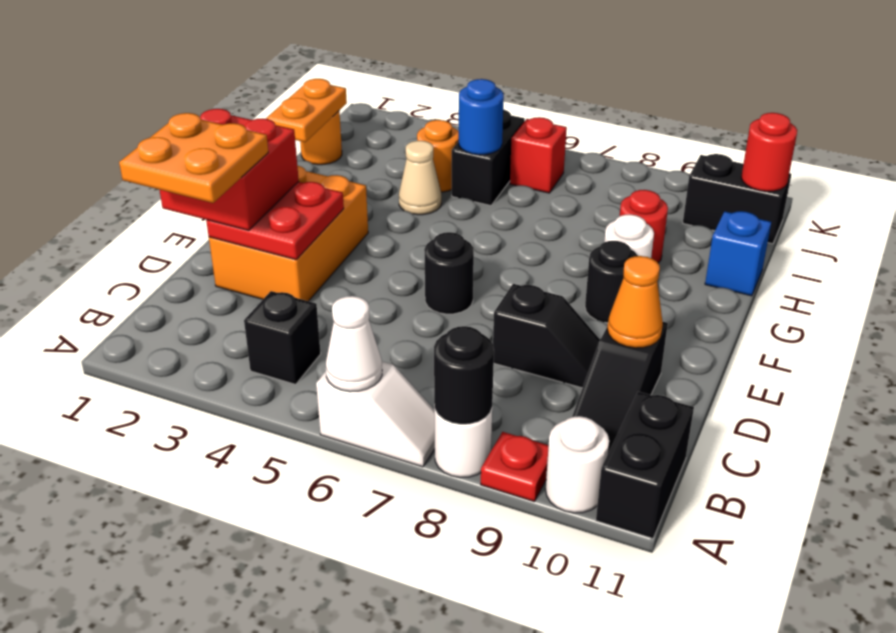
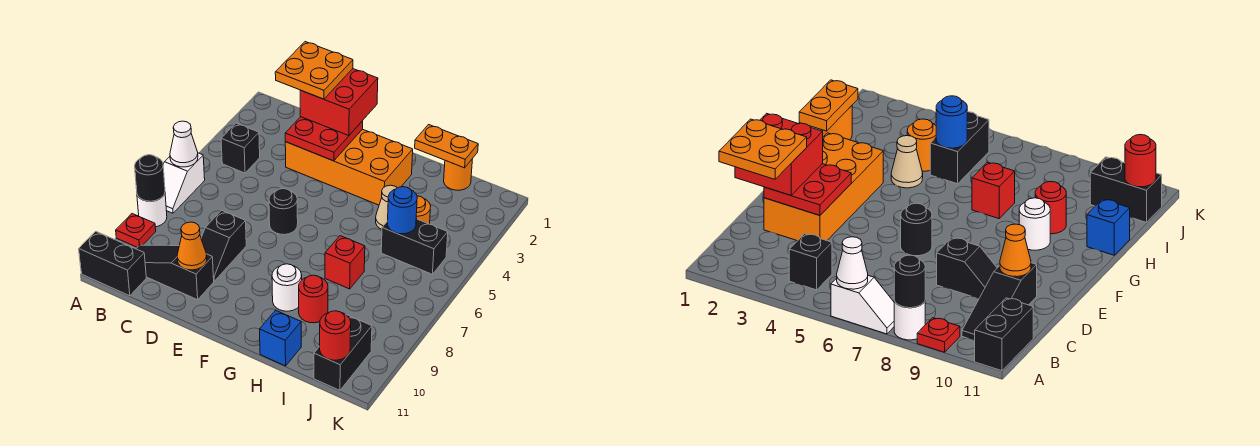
white 1x1 round brick [546,416,609,513] -> none
orange 2x3 brick [209,166,368,301] -> orange 2x4 brick [285,129,413,205]
black 1x1 round brick [585,241,638,323] -> none
red 1x1 brick [510,117,567,193] -> red 1x1 brick moved to [325,236,365,289]

